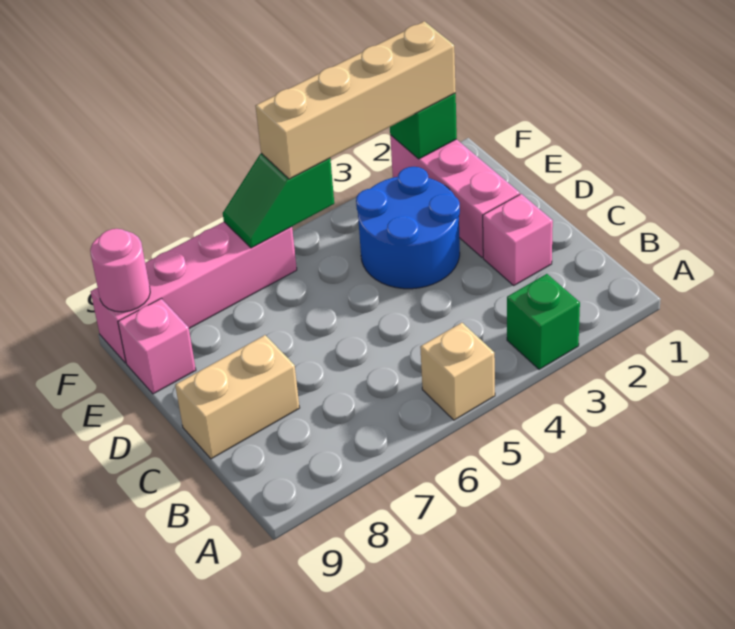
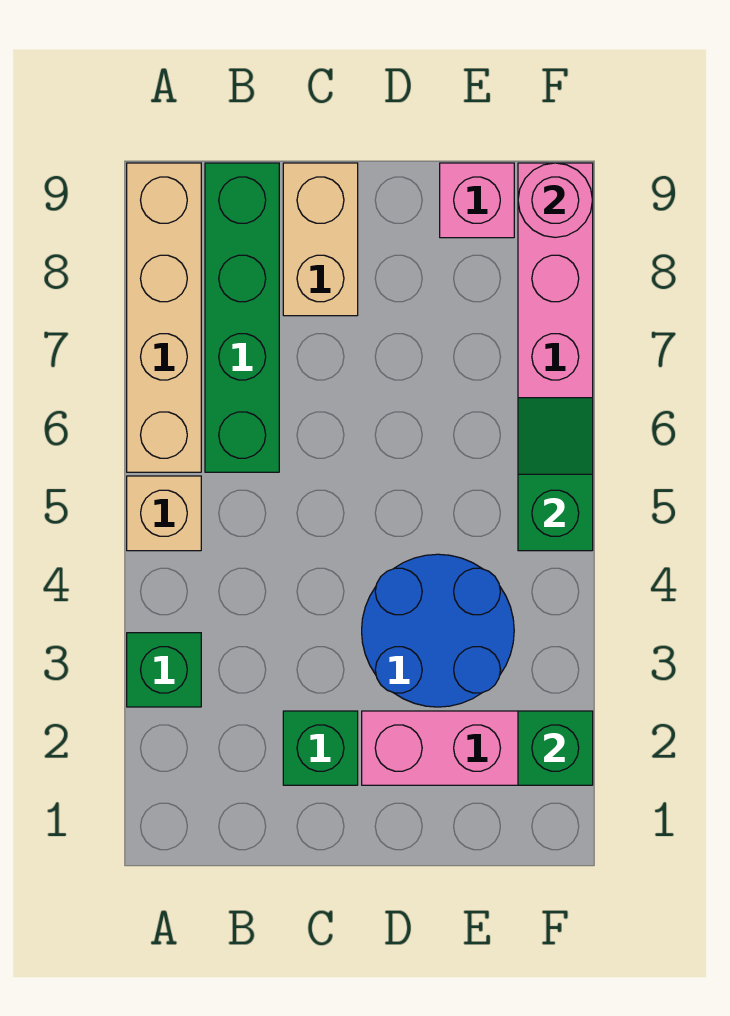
none -> green 1x4 brick [205,163,279,472]
pink 1x1 brick [483,194,553,285] -> green 1x1 brick [283,711,358,785]
tan 1x4 brick [255,21,456,179] -> tan 1x4 brick moved to [127,163,201,472]

